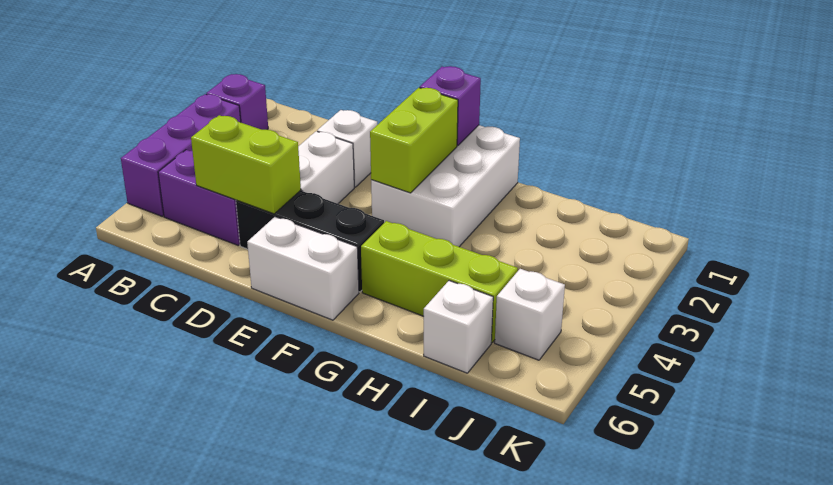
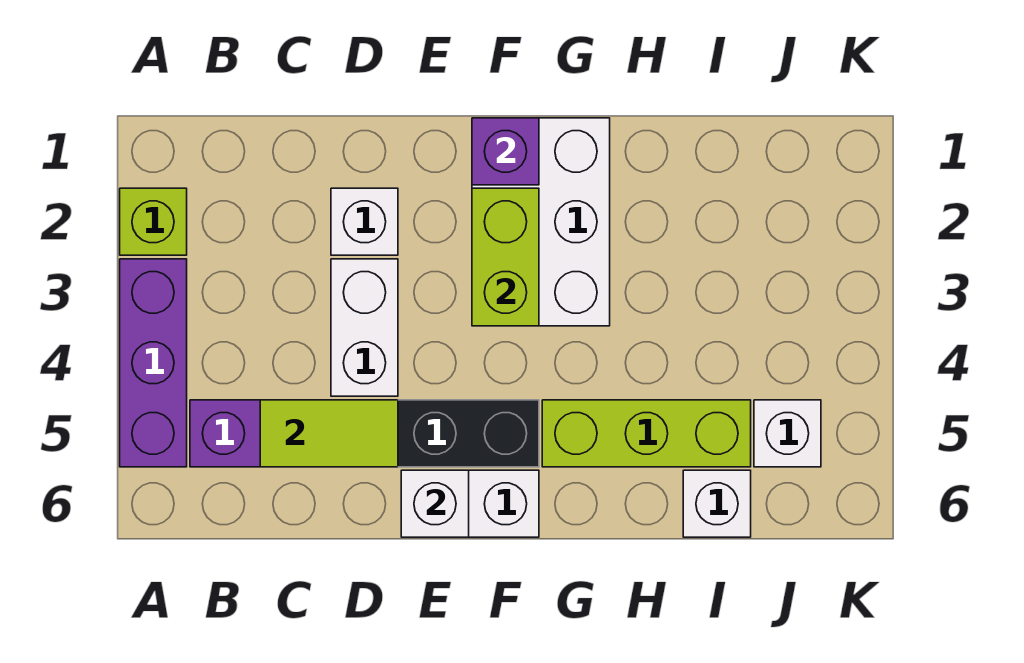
purple 1x1 brick [206,74,268,130] -> lime 1x1 brick [120,188,187,255]
lime 1x2 brick [191,115,301,214] -> lime 1x2 tile [260,400,398,467]
none -> white 1x1 brick [401,470,469,537]

